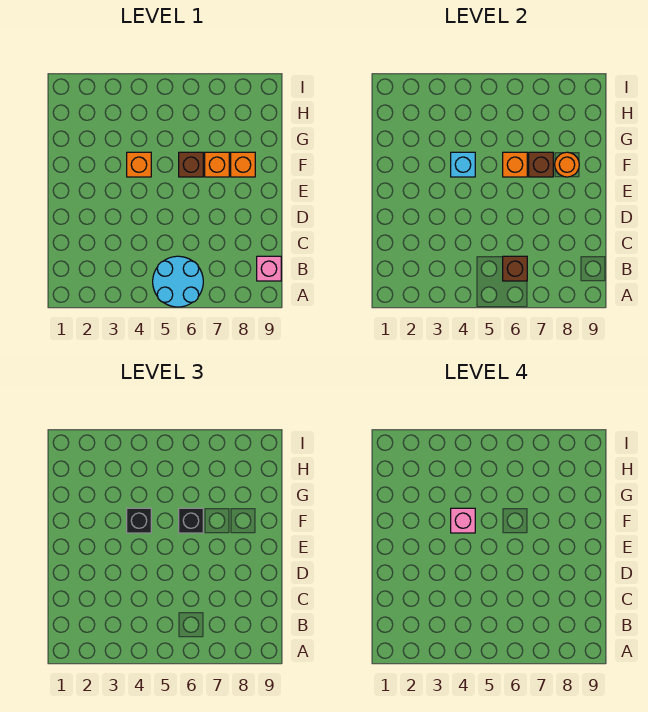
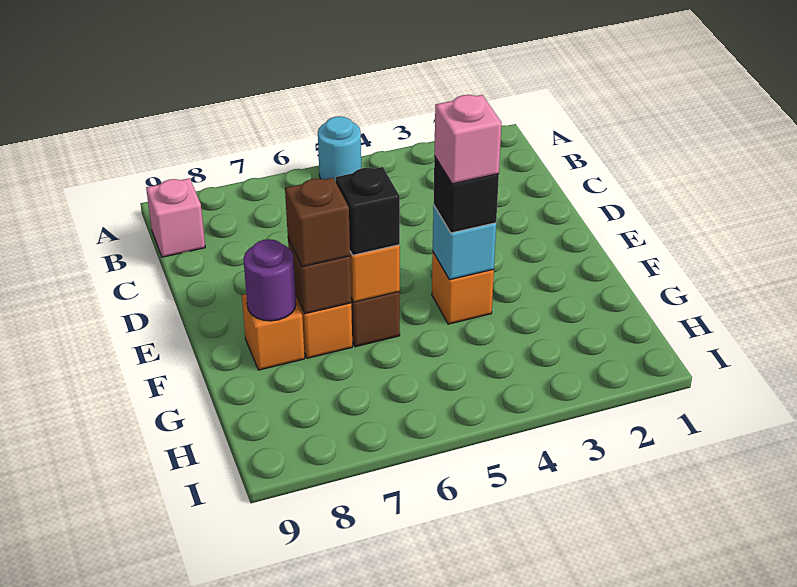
cyan 2x2 round brick [153,256,203,307] -> cyan 1x1 round brick [318,116,361,182]
brown 1x1 brick [503,256,527,281] -> brown 1x1 brick moved to [285,178,350,267]
orange 1x1 round brick [555,152,579,177] -> purple 1x1 round brick [243,239,296,321]

